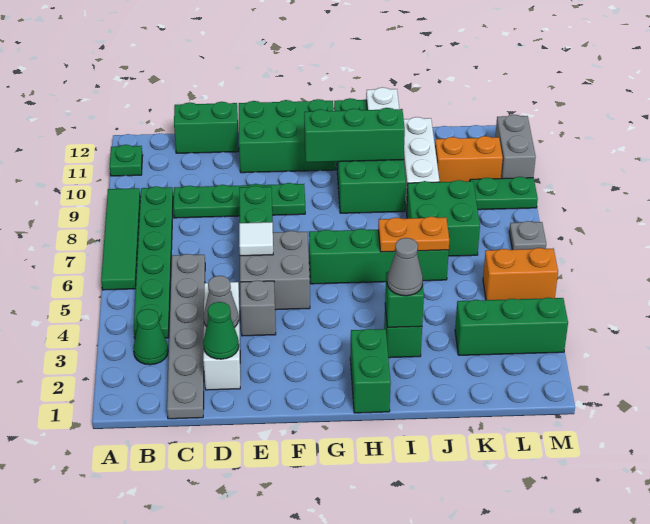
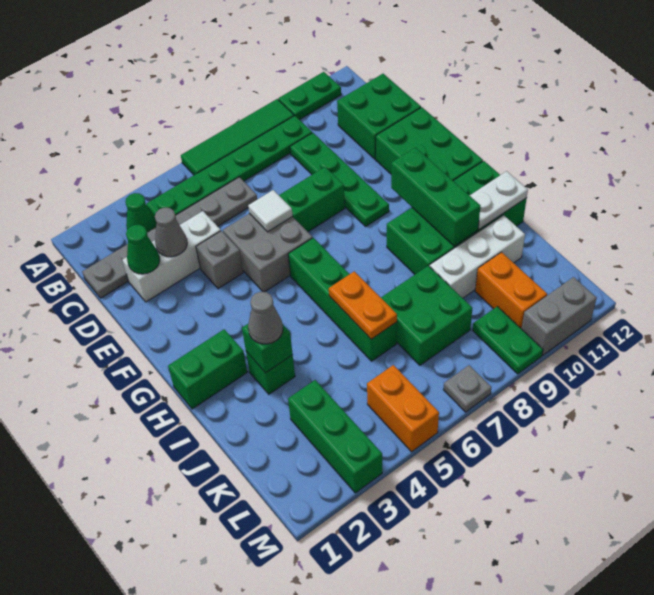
green 1x1 plate [110,145,143,176] -> green 1x2 plate [278,72,341,120]
green 1x2 brick [174,102,239,153] -> green 2x2 brick [337,74,421,159]

